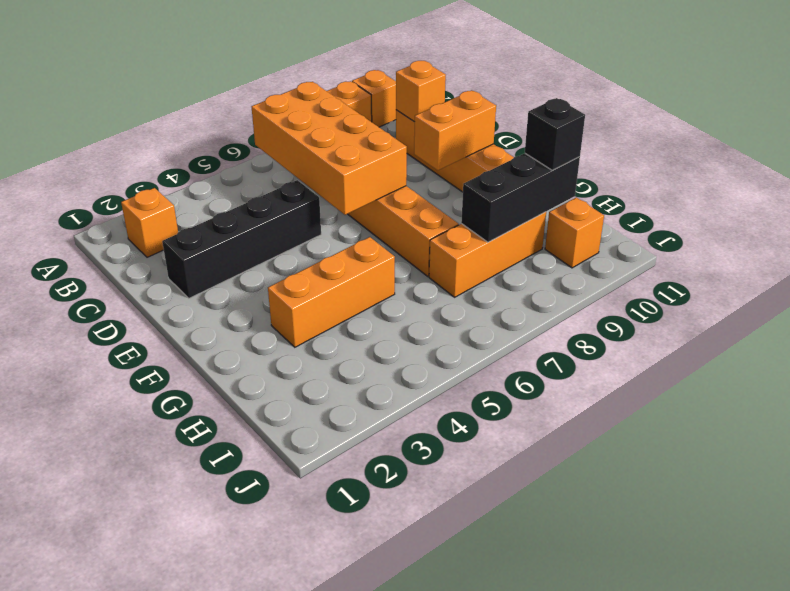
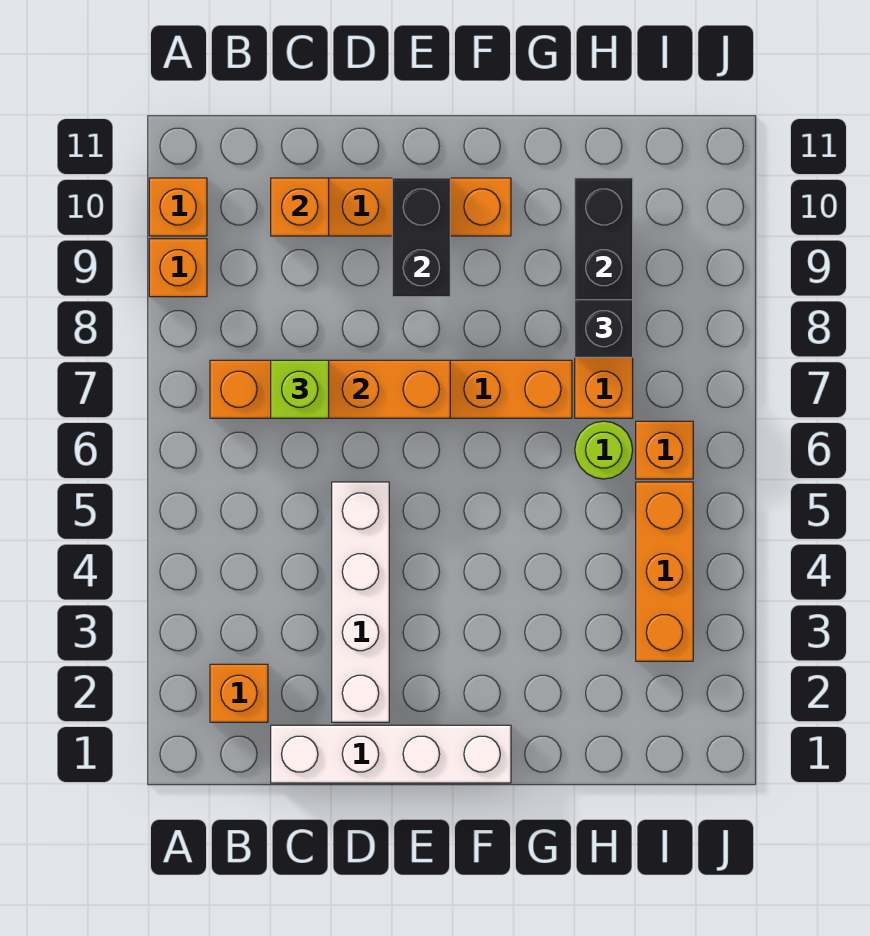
orange 2x4 brick [252,82,407,215] -> orange 1x4 brick [210,360,450,418]
none -> white 1x4 brick [271,725,511,783]
none -> lime 1x1 brick [271,360,329,418]
black 1x4 brick [162,180,321,298] -> white 1x4 brick [332,482,389,722]
orange 1x2 brick [414,90,496,170] -> black 1x2 brick [392,178,450,297]
orange 1x3 brick [268,237,395,347] -> orange 1x3 brick moved to [636,482,693,661]
none -> lime 1x1 round brick [575,421,633,479]
black 1x1 brick [525,98,585,170] -> black 1x1 brick moved to [575,300,633,357]
orange 1x1 brick [545,197,604,268] -> orange 1x1 brick moved to [636,421,693,479]

